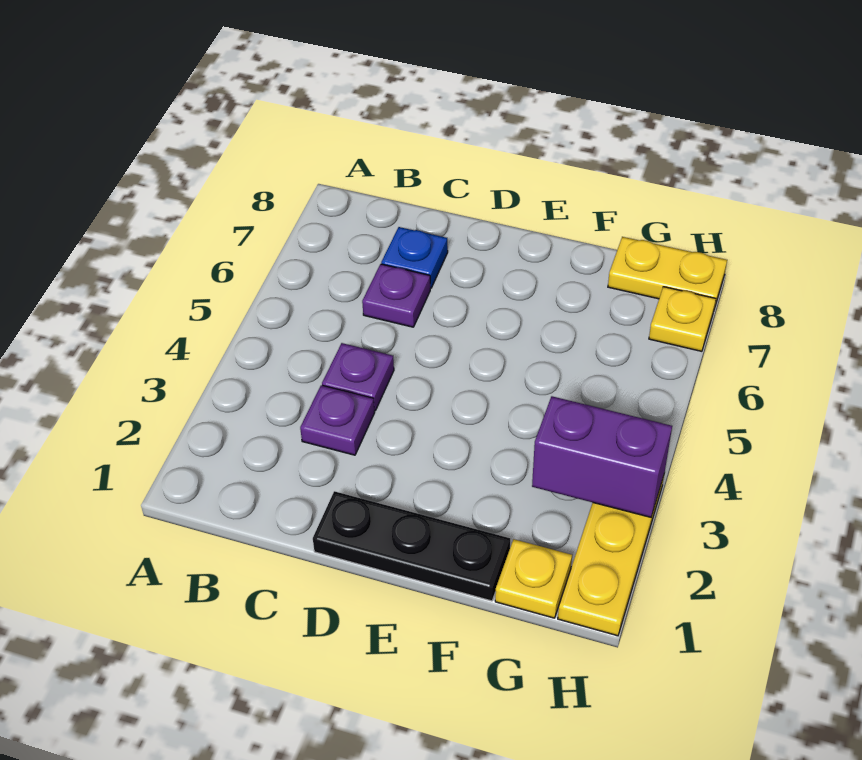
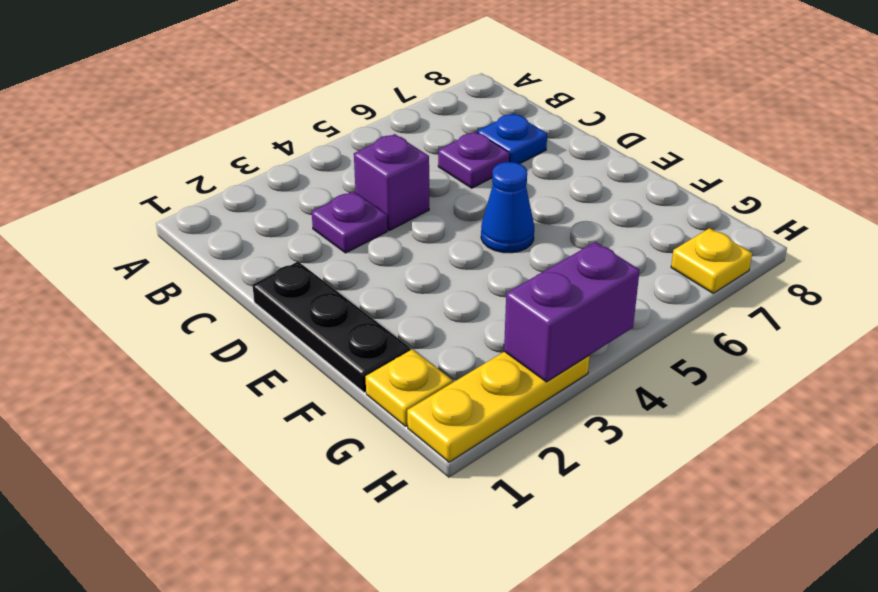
purple 1x1 plate [322,343,394,411] -> purple 1x1 brick [354,134,429,231]
none -> blue 1x1 cone [481,162,534,253]
purple 1x2 brick [532,396,672,517] -> purple 1x2 brick turned to [504,242,640,382]
yellow 1x2 plate [608,237,727,309] -> none

